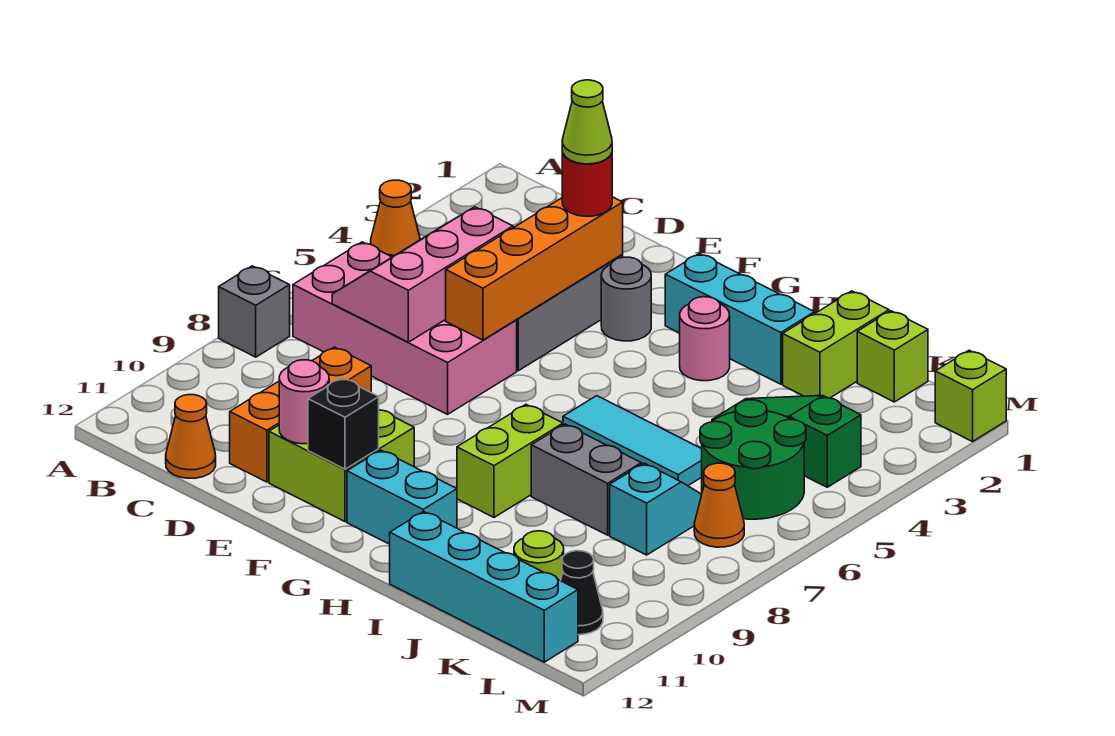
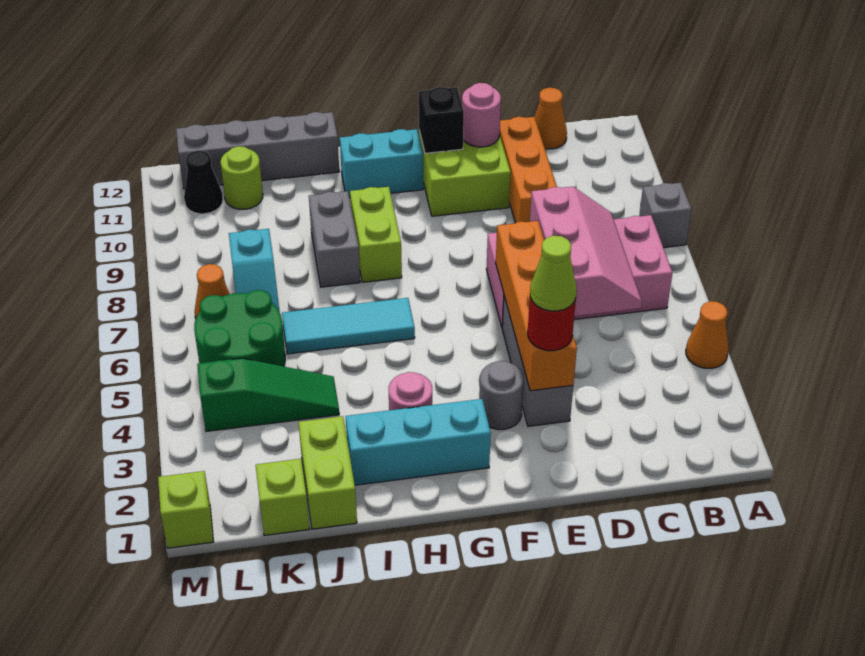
grey 1x2 brick [531,424,641,535] -> grey 1x2 brick turned to [309,191,360,287]
cyan 1x4 brick [390,511,578,662] -> grey 1x4 brick [176,112,339,189]

